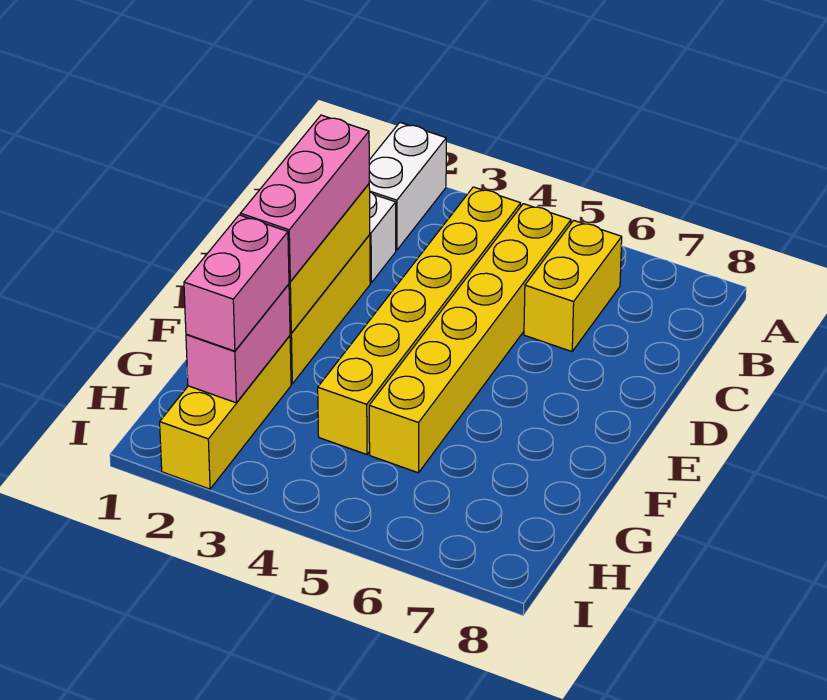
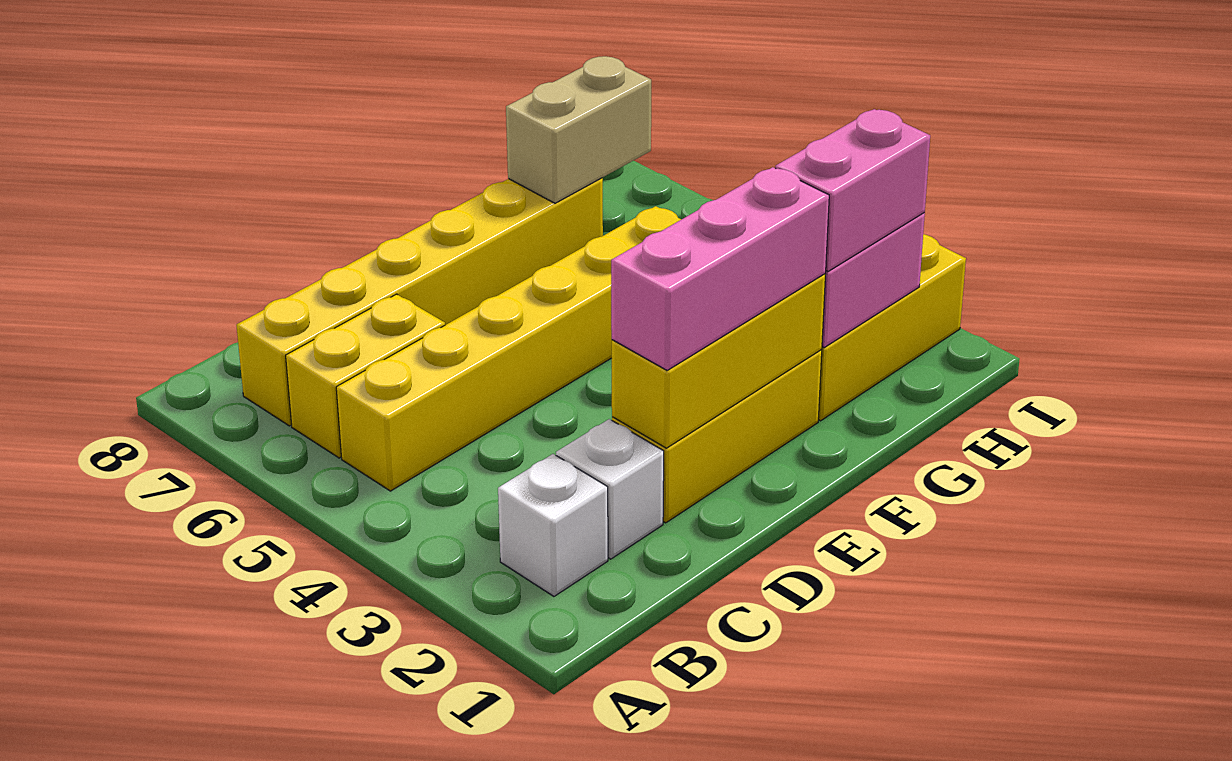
white 1x2 brick [369,123,446,250] -> white 1x1 brick [498,454,608,596]
yellow 1x6 brick [318,187,521,454] -> yellow 1x6 brick moved to [236,178,603,426]
none -> tan 1x2 brick [506,56,651,203]

